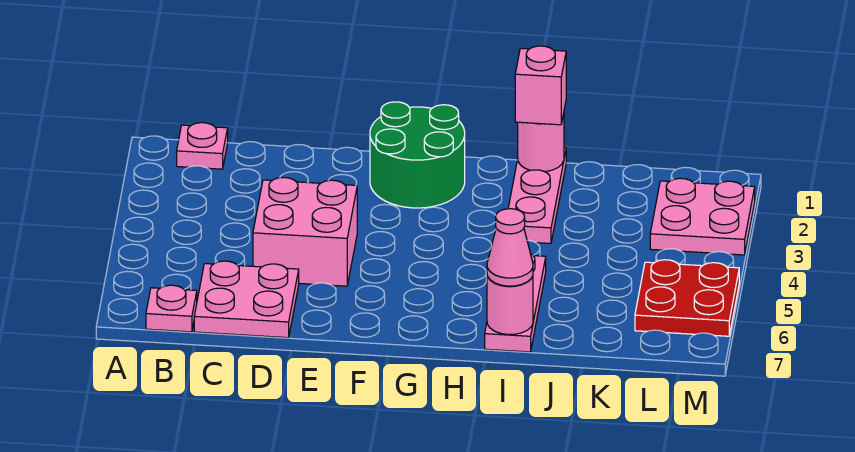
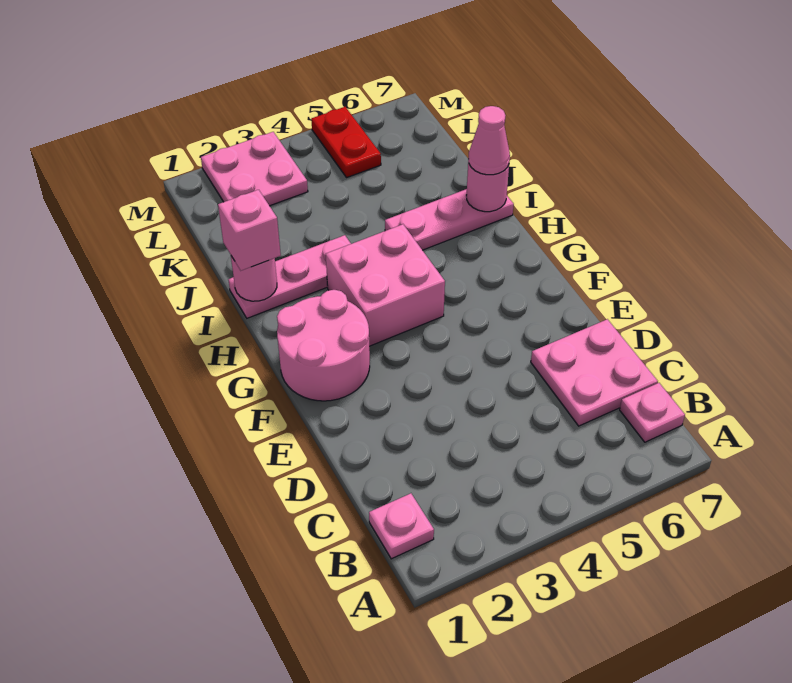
pink 2x2 brick [253,177,357,286] -> pink 2x2 brick moved to [326,224,445,346]
green 2x2 round brick [370,102,465,208] -> pink 2x2 round brick [277,290,370,401]
red 2x2 plate [635,260,739,336] -> red 1x2 plate [311,107,381,178]

